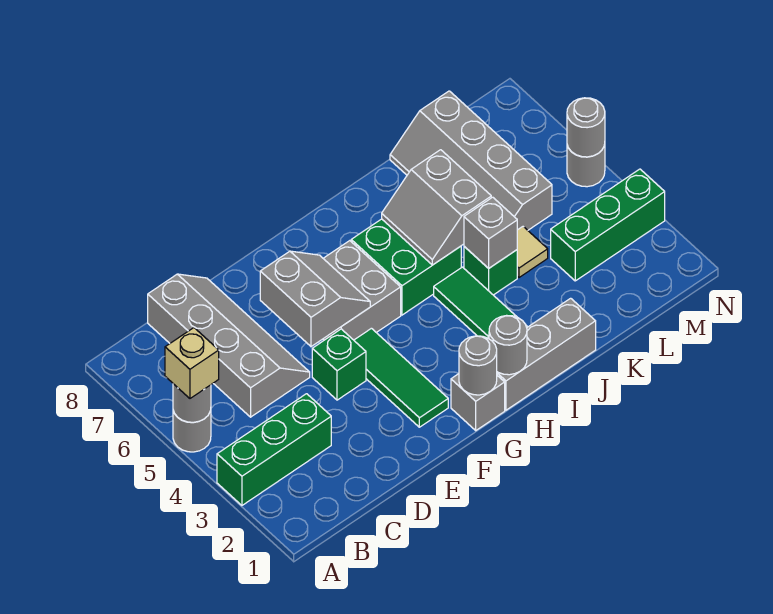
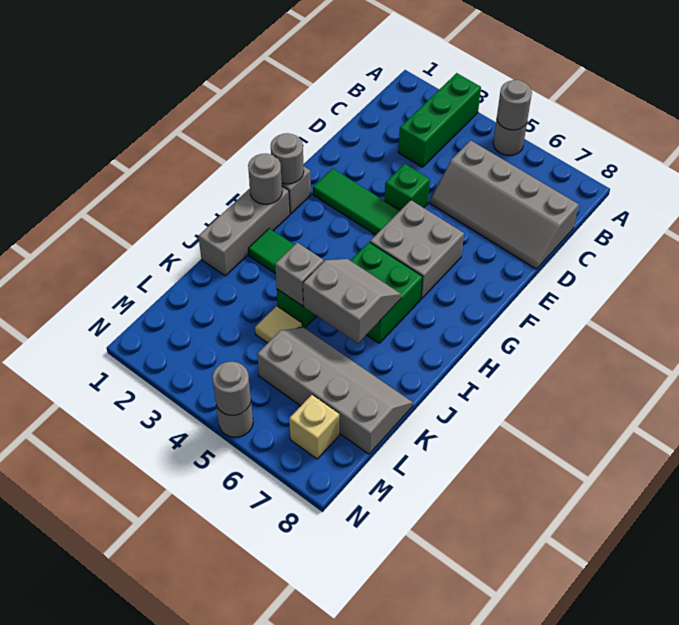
tan 1x1 brick [165,328,219,398] -> tan 1x1 brick moved to [289,395,339,459]
grey 2x2 slope [260,251,370,347] -> none
green 1x3 brick [551,169,665,281] -> none

